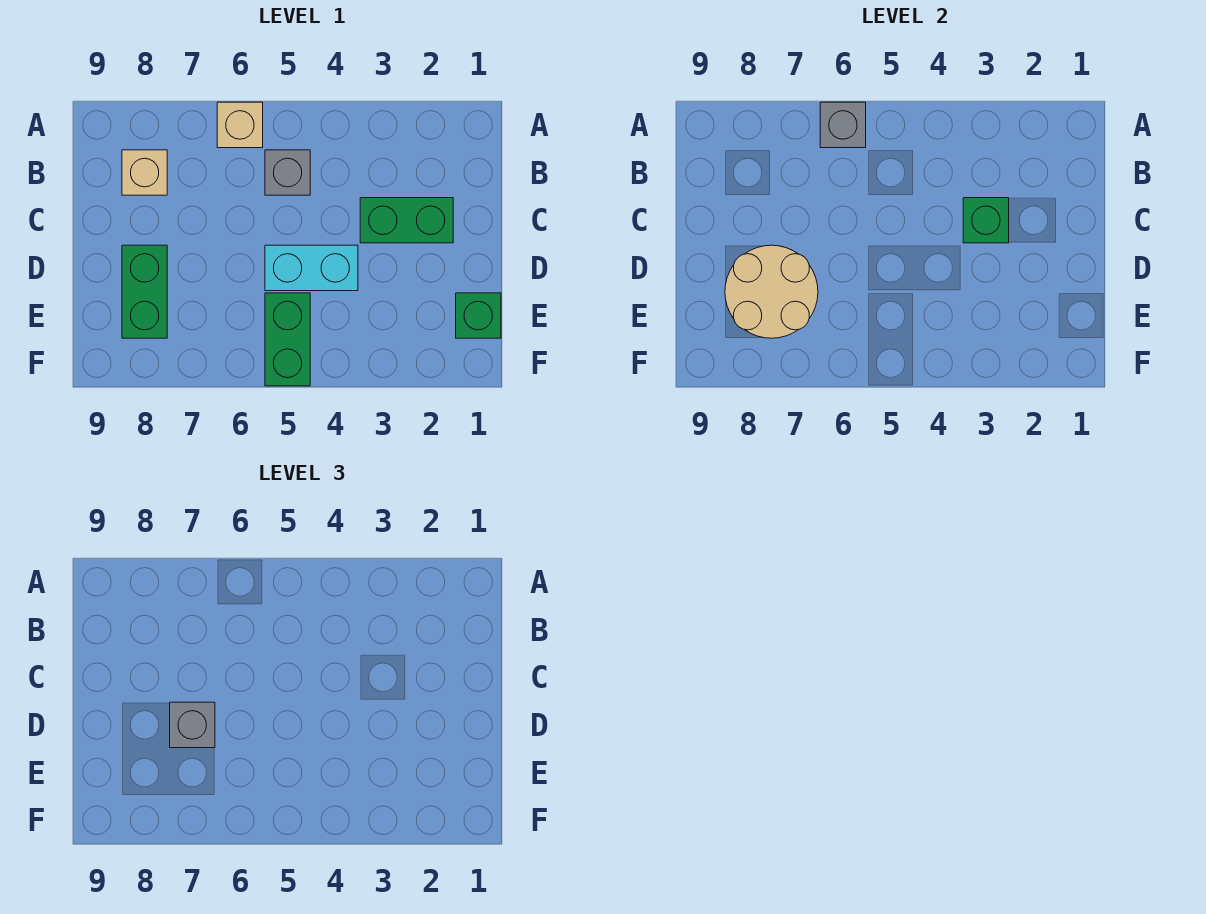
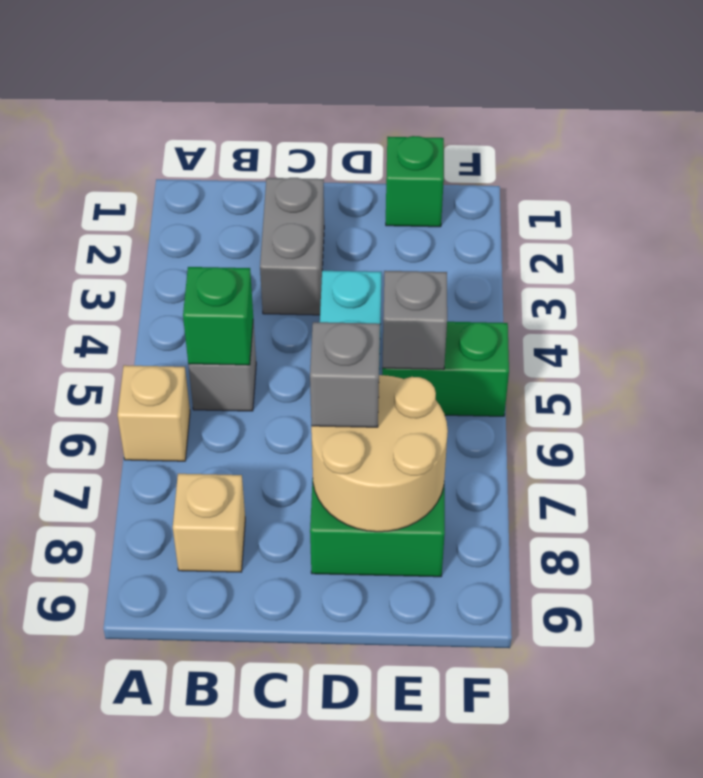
grey 1x1 brick [820,102,866,148] -> grey 1x1 brick moved to [382,271,447,369]
green 1x2 brick [360,198,453,243] -> grey 1x2 brick [260,178,324,315]
green 1x1 brick [963,198,1009,243] -> green 1x1 brick moved to [183,267,253,365]

